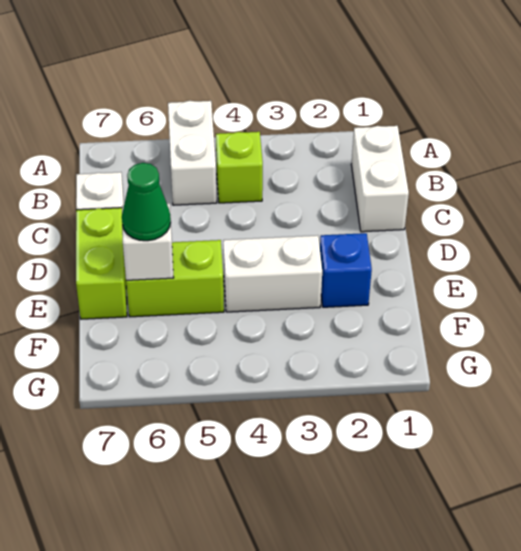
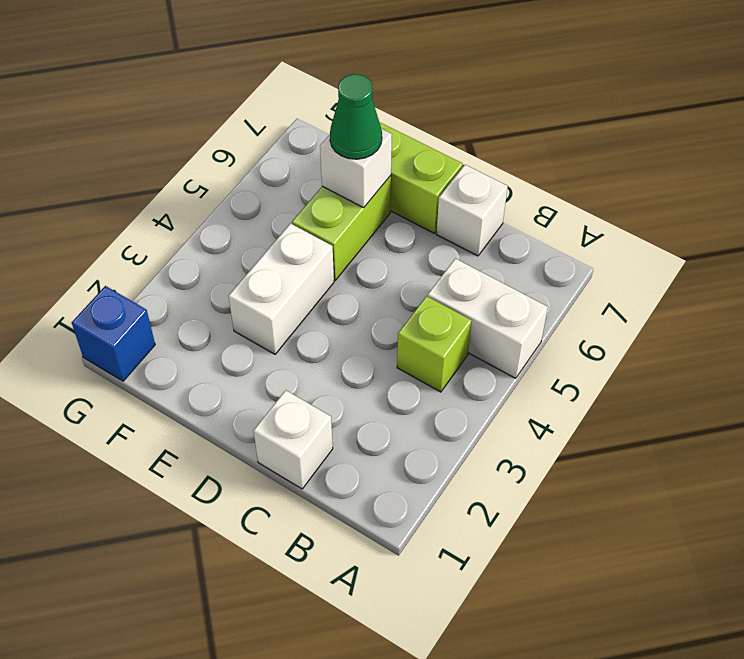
white 1x2 brick [351,126,409,232] -> white 1x1 brick [253,390,333,489]
blue 1x1 brick [320,233,372,307] -> blue 1x1 brick moved to [72,286,155,381]

